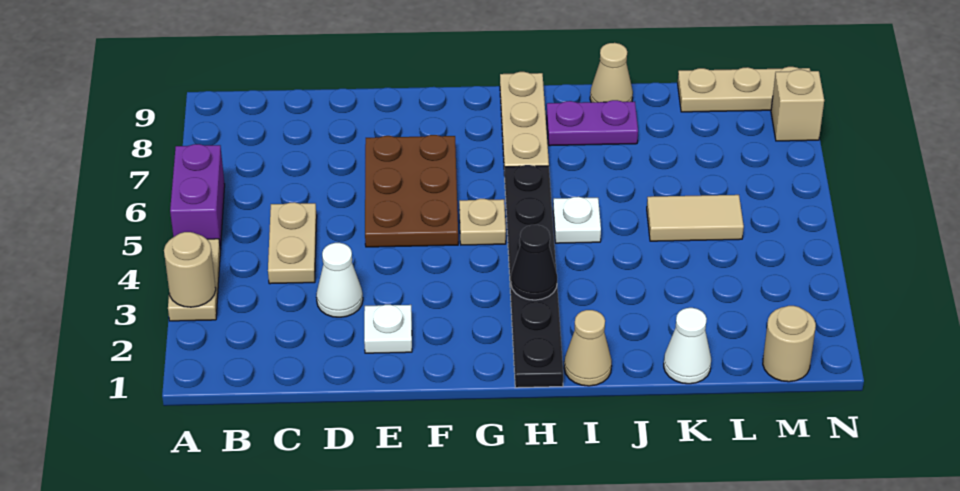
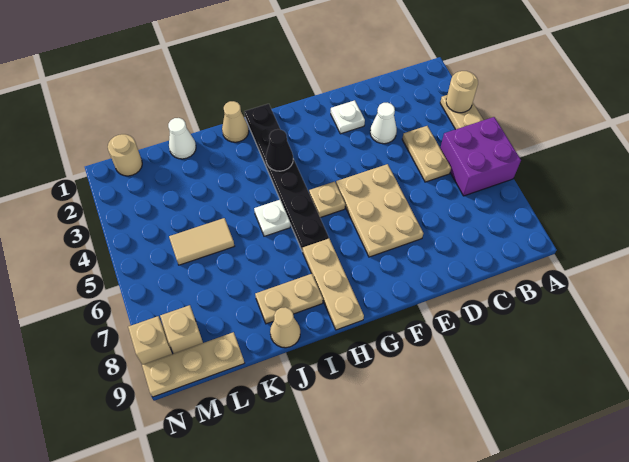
purple 1x2 brick [170,144,225,249] -> purple 2x2 brick [440,117,521,196]
brown 2x3 plate [365,135,458,247] -> tan 2x3 plate [336,164,423,257]
purple 1x2 plate [547,100,638,146] -> tan 1x2 plate [255,274,323,324]
none -> tan 1x1 brick [160,305,203,353]

